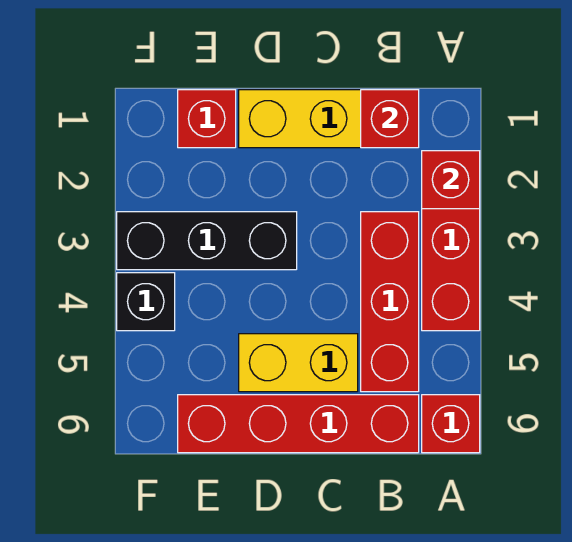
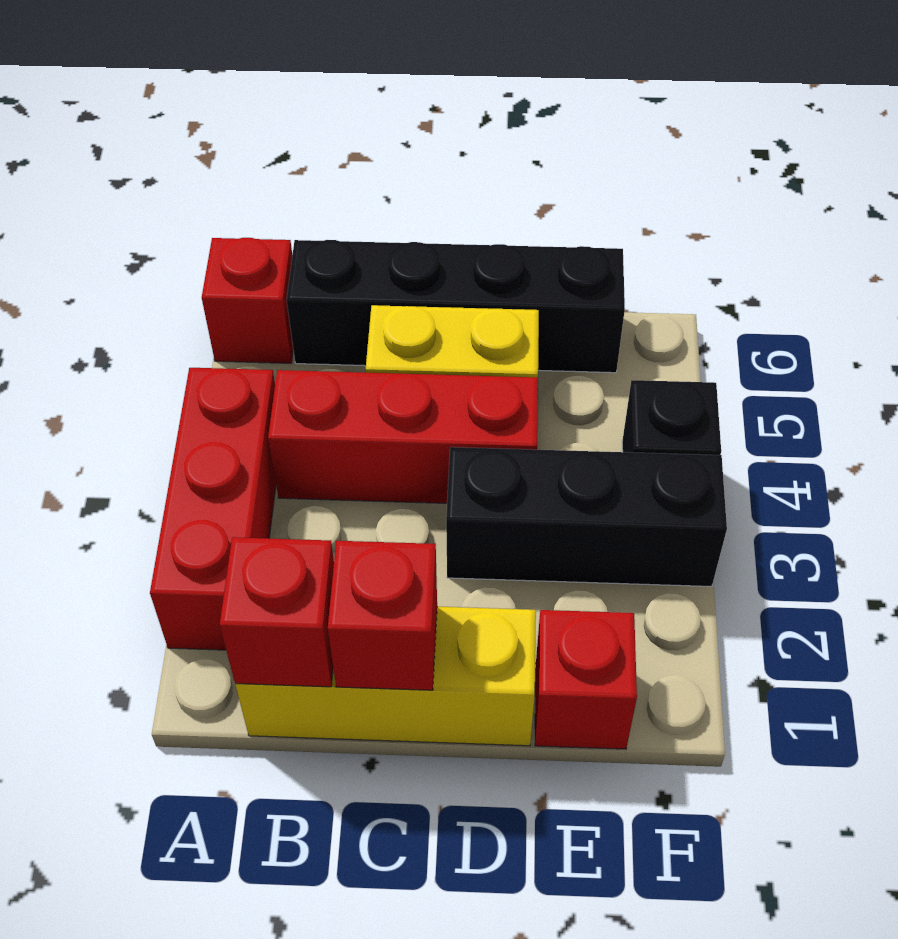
red 1x1 brick [422,151,480,209] -> red 1x1 brick moved to [328,541,437,690]
red 1x3 brick [361,212,419,392] -> red 1x3 brick turned to [268,370,538,503]
red 1x4 brick [178,395,419,453] -> black 1x4 brick [287,240,625,373]

